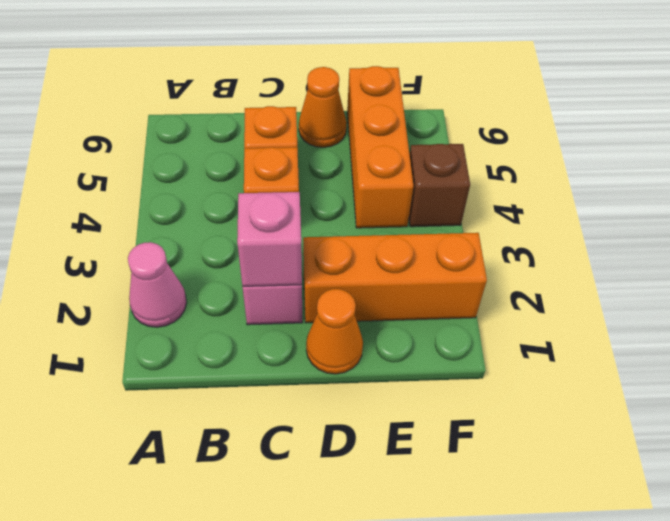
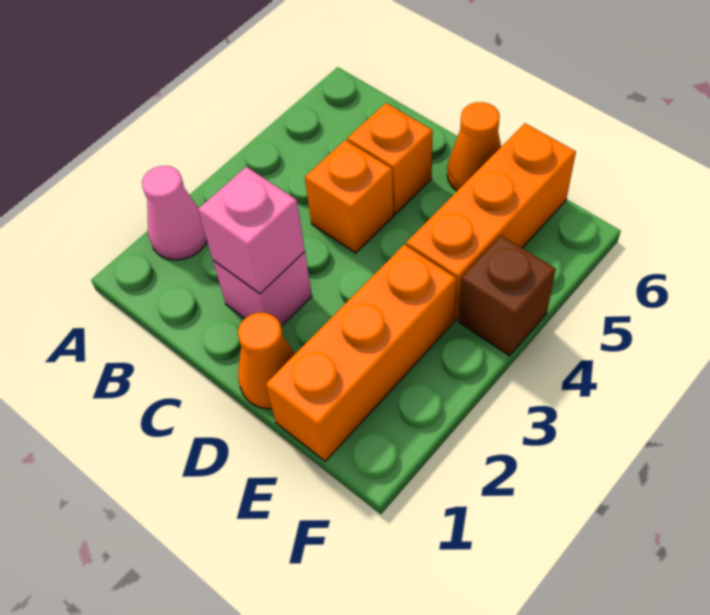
orange 1x3 brick [303,233,487,323] -> orange 1x3 brick turned to [266,244,457,461]

